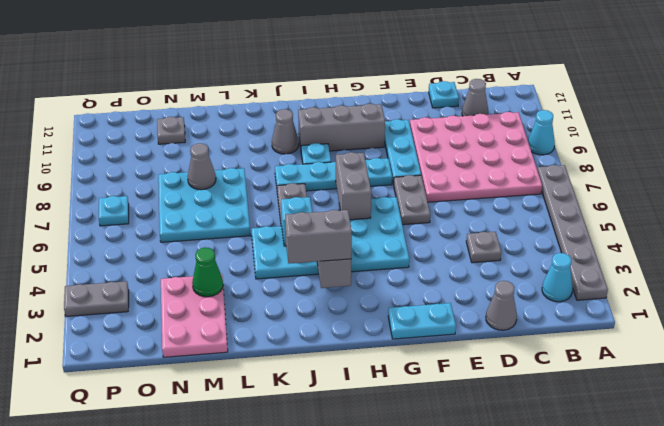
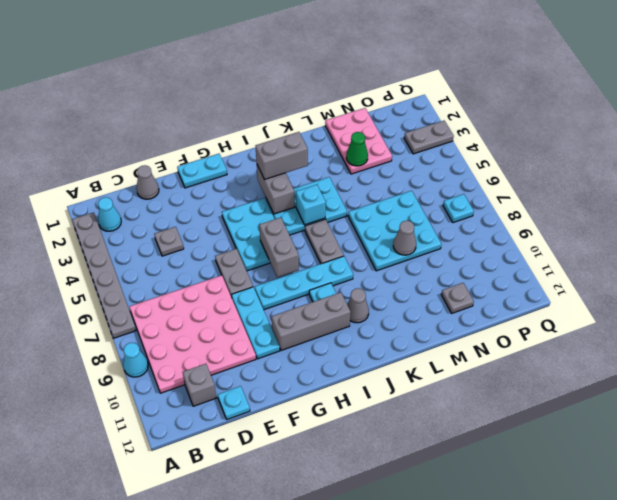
grey 1x1 cone [462,79,488,116] -> grey 1x1 brick [183,364,217,406]

